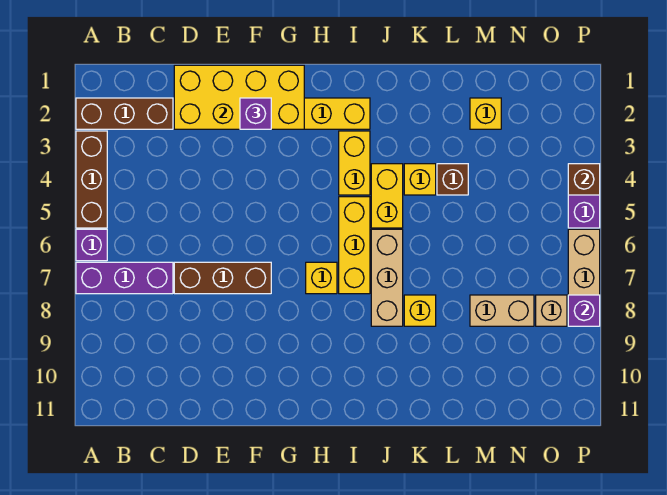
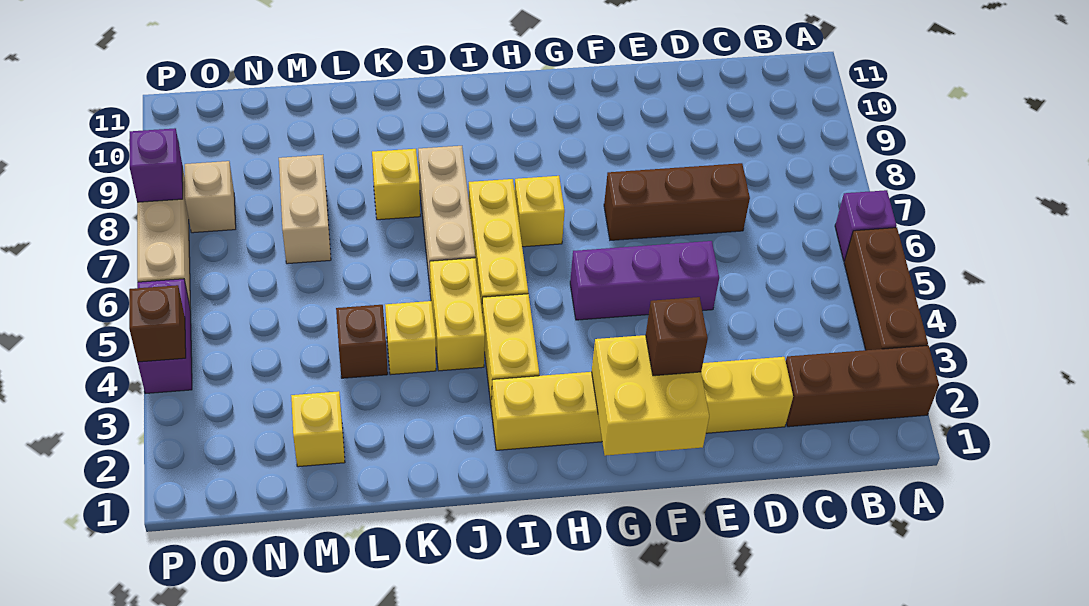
purple 1x3 brick [76,262,173,294] -> purple 1x3 brick moved to [570,241,719,320]
yellow 2x4 brick [174,65,304,129] -> yellow 2x2 brick [592,335,709,456]
purple 1x1 brick [240,98,271,129] -> brown 1x1 brick [646,297,708,376]
tan 1x2 brick [470,295,534,326] -> tan 1x2 brick turned to [279,155,331,264]

